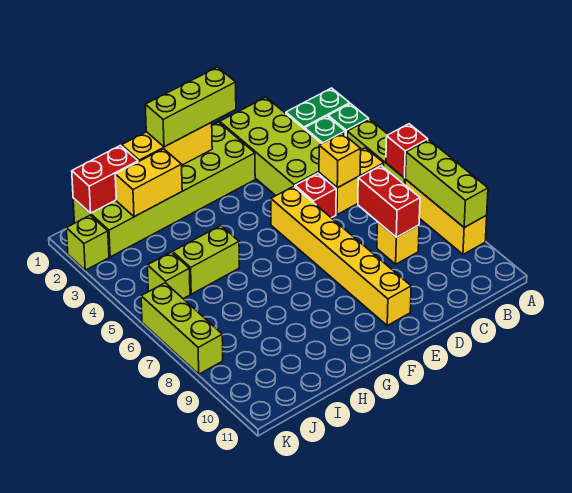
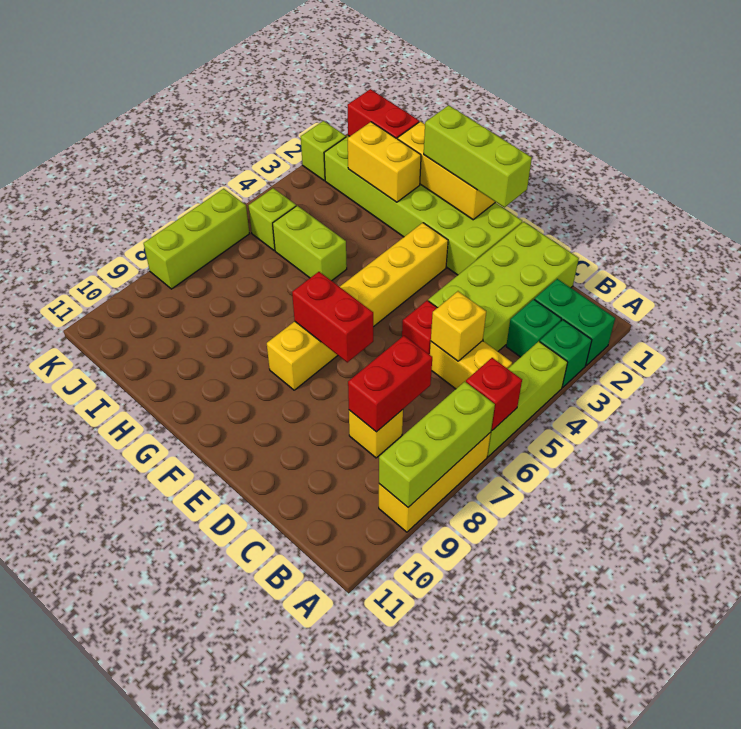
yellow 1x6 brick [271,186,411,326] -> yellow 1x6 brick moved to [267,223,448,390]
none -> red 1x2 brick [292,272,373,362]

